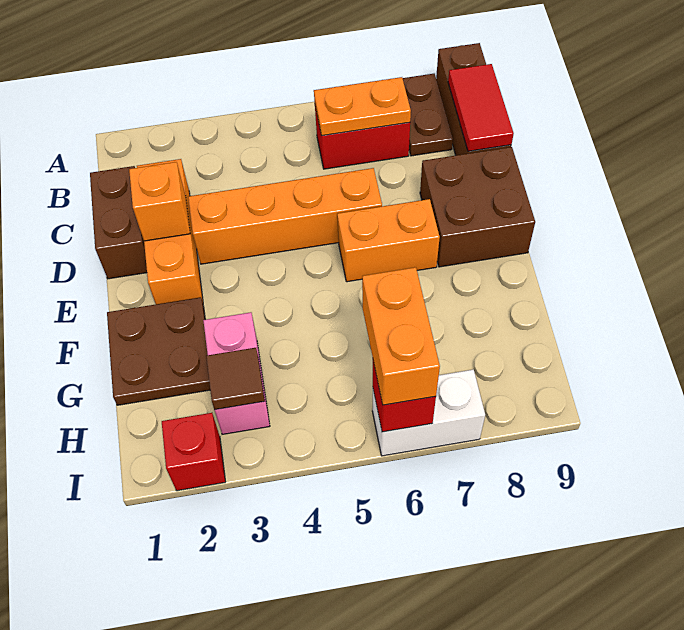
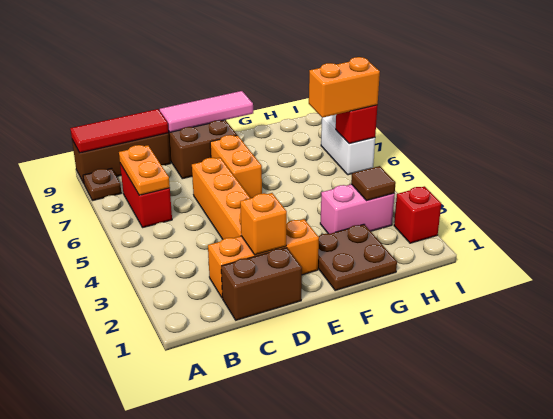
brown 1x2 plate [403,74,453,156] -> brown 1x1 plate [83,168,121,201]
red 1x2 tile [448,64,514,151] -> red 1x3 tile [70,109,168,153]
none -> pink 1x3 tile [160,91,253,132]

